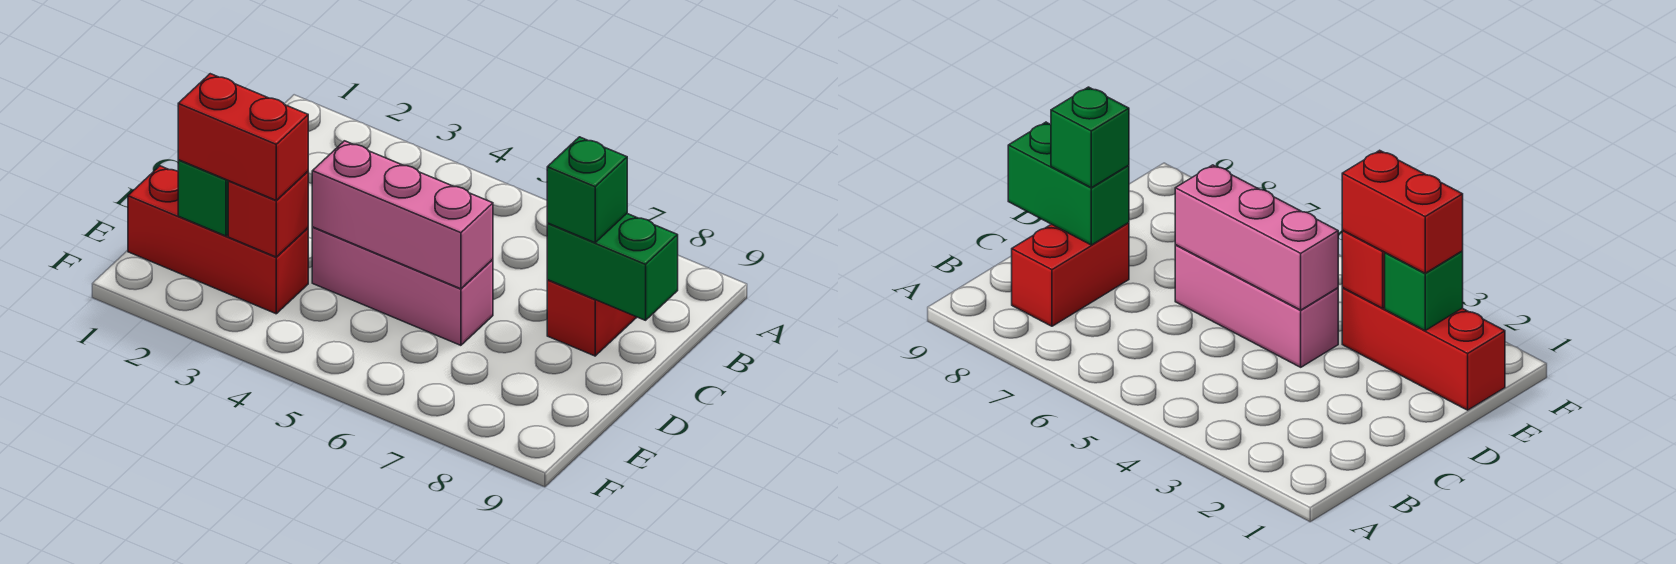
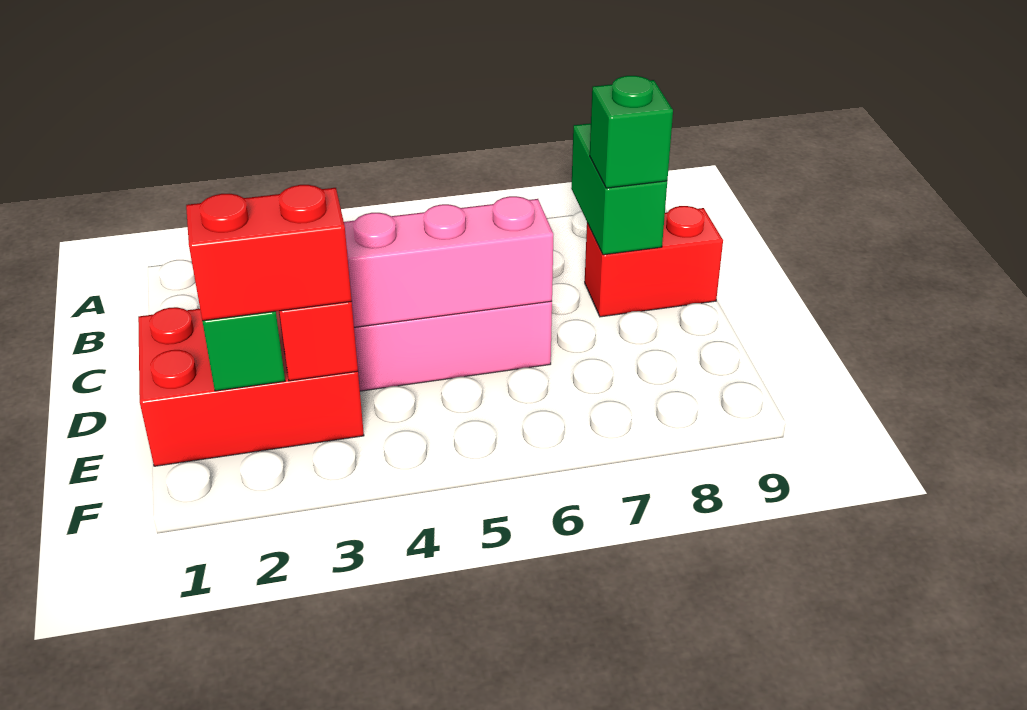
red 1x2 brick [547,280,637,356] -> red 1x2 brick turned to [585,206,723,317]
green 1x2 brick [547,214,678,320] -> green 1x2 brick turned to [571,123,667,255]
red 1x3 brick [128,166,308,314] -> red 2x3 brick [138,307,364,466]

